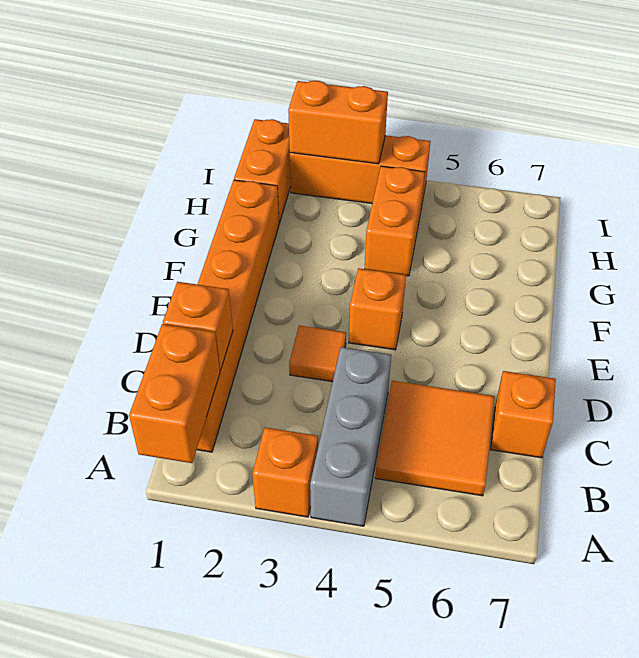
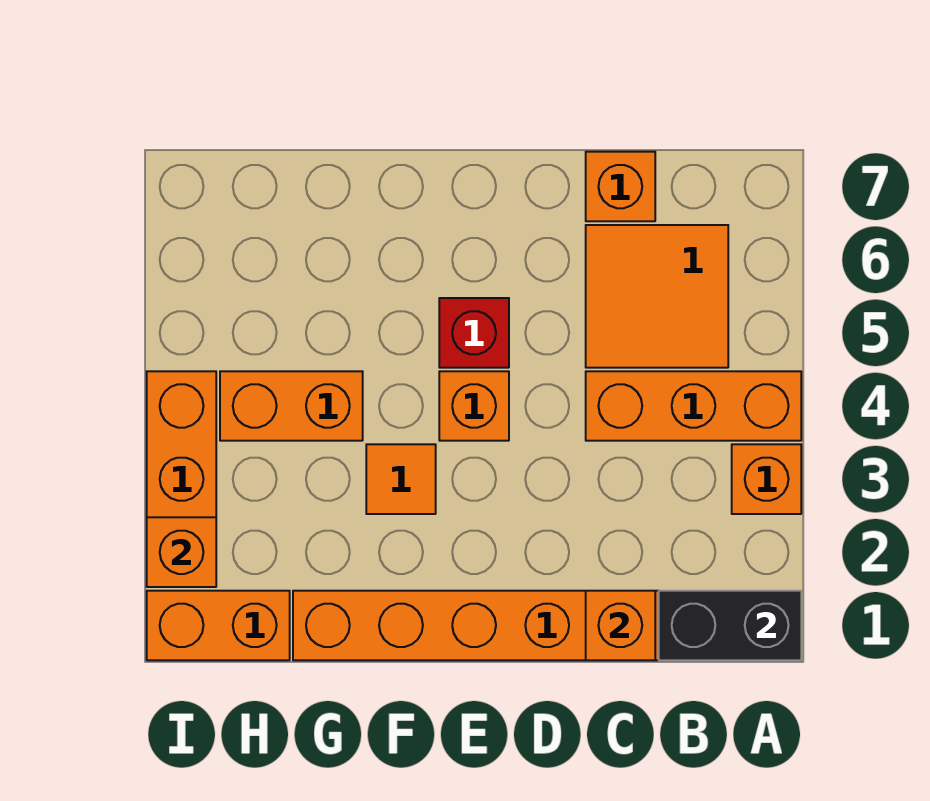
orange 1x2 brick [129,324,220,463] -> black 1x2 brick [659,591,801,660]
grey 1x3 brick [310,347,391,526] -> orange 1x3 brick [586,371,801,441]
orange 1x1 tile [289,326,346,382] -> orange 1x1 tile moved to [366,444,436,514]
none -> red 1x1 brick [439,298,509,368]
orange 1x2 brick [288,81,388,164] -> orange 1x1 brick [147,517,216,587]

